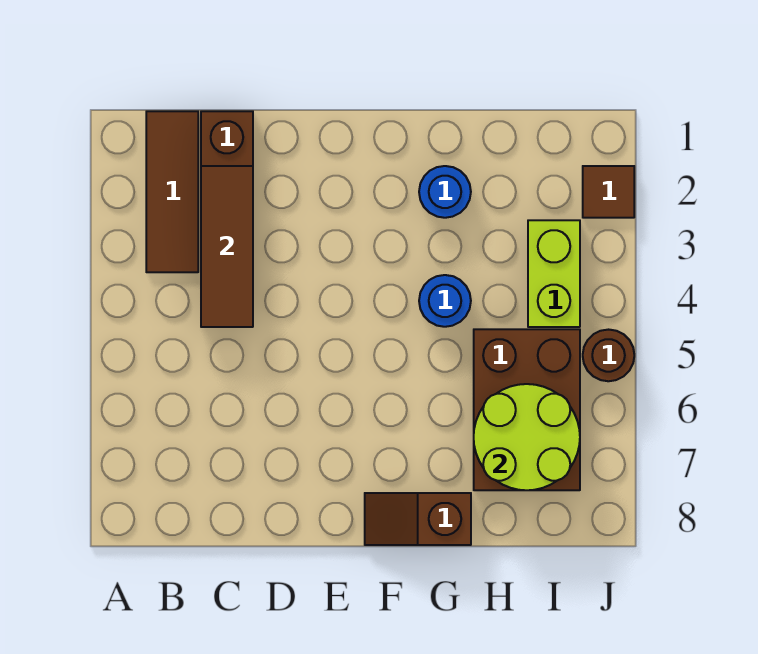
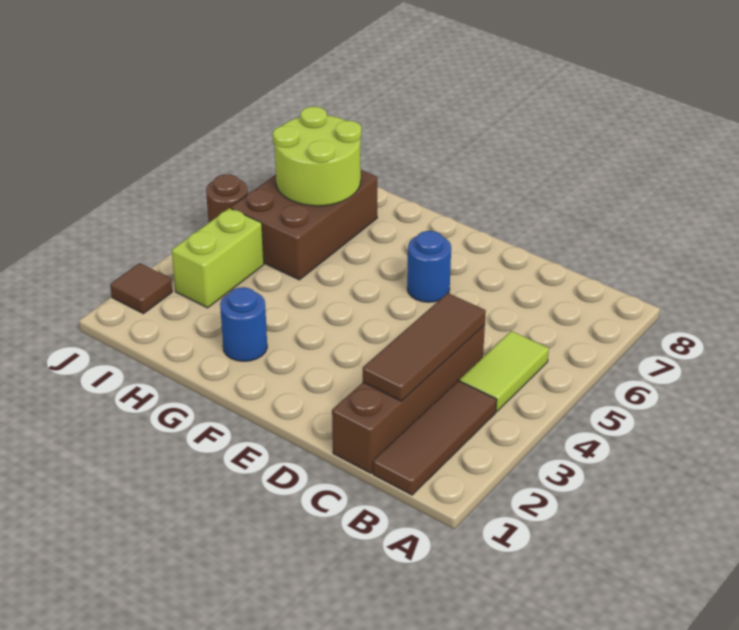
none -> lime 1x2 tile [459,331,549,411]
brown 1x2 slope [365,493,471,545] -> none
blue 1x1 round brick [419,275,471,327] -> blue 1x1 round brick moved to [407,231,451,302]

